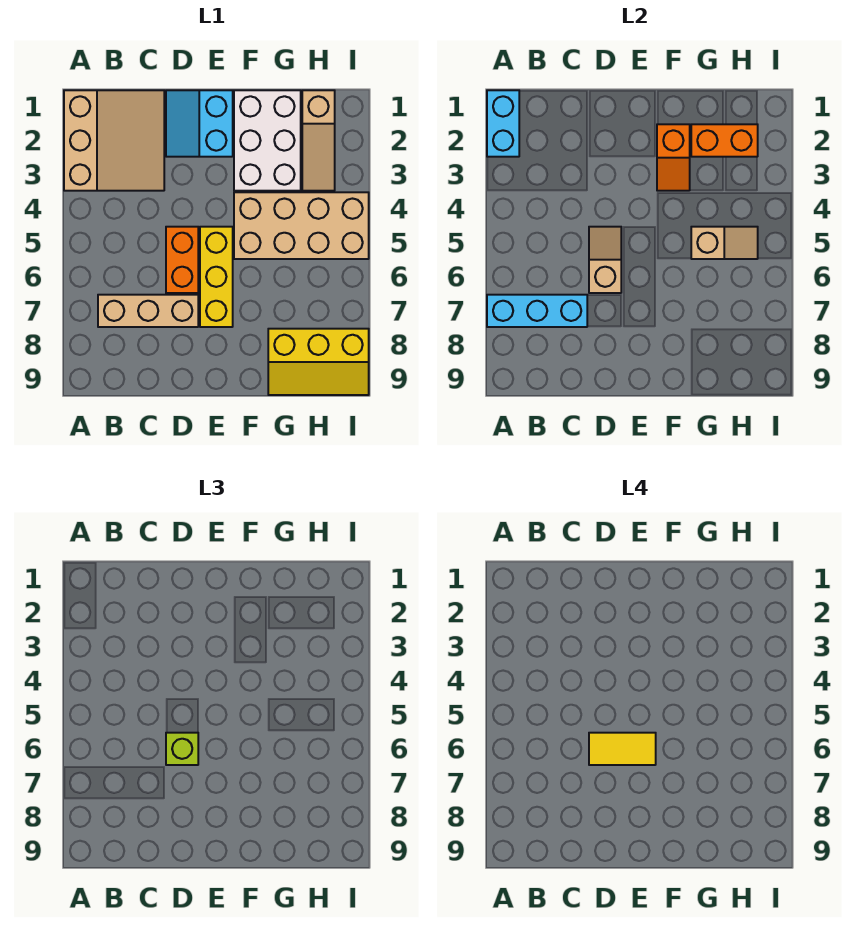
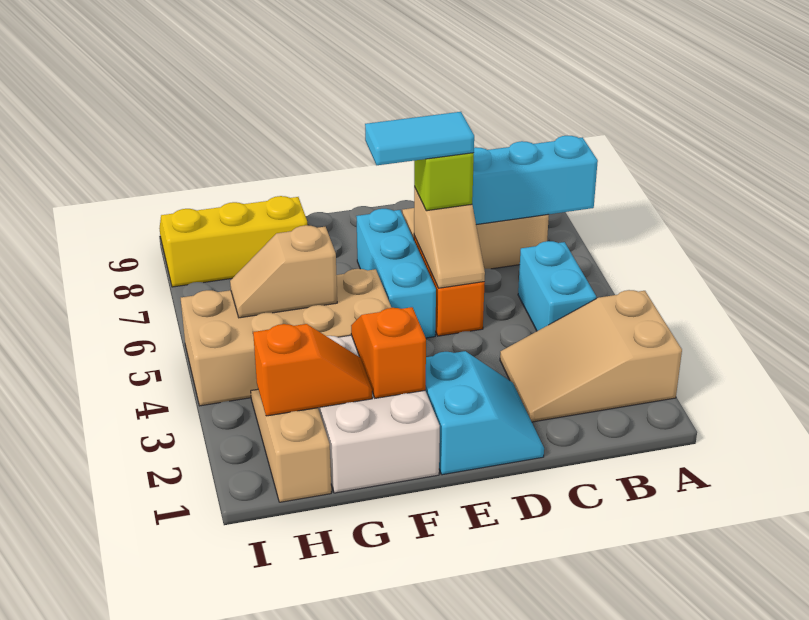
tan 3x3 slope [64,90,164,191] -> tan 2x3 slope [500,290,682,422]
cyan 1x2 brick [487,90,519,157] -> cyan 1x2 brick moved to [518,241,596,331]
yellow 1x2 tile [589,733,656,765] -> cyan 1x2 tile [365,112,474,165]
yellow 1x3 brick [200,227,233,327] -> cyan 1x3 brick [356,209,436,338]
orange 1x2 brick [691,124,758,157] -> orange 1x2 slope [253,324,372,416]

